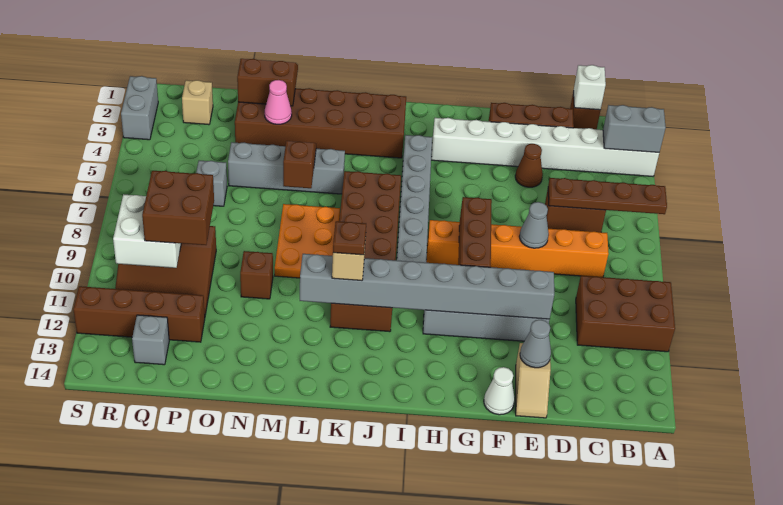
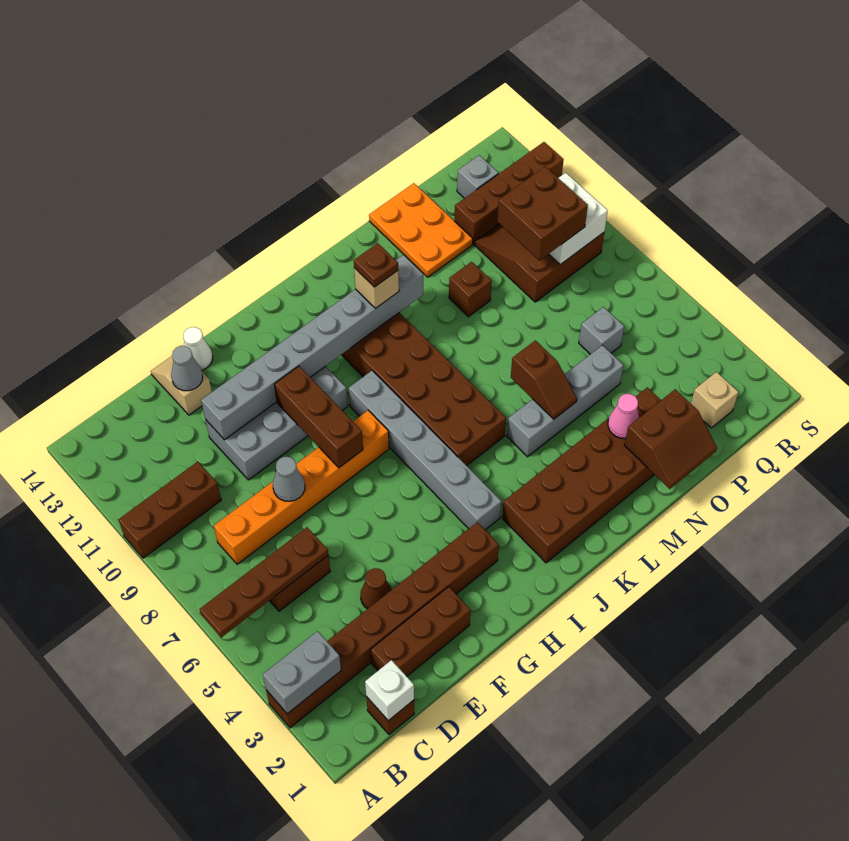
white 1x8 brick [431,118,659,176] -> brown 1x8 brick [266,522,499,728]
brown 2x3 brick [576,276,675,352] -> brown 1x3 brick [118,462,221,558]
orange 2x3 plate [275,204,340,278] -> orange 2x3 plate moved to [369,183,473,277]
grey 1x2 brick [121,76,158,140] -> none

